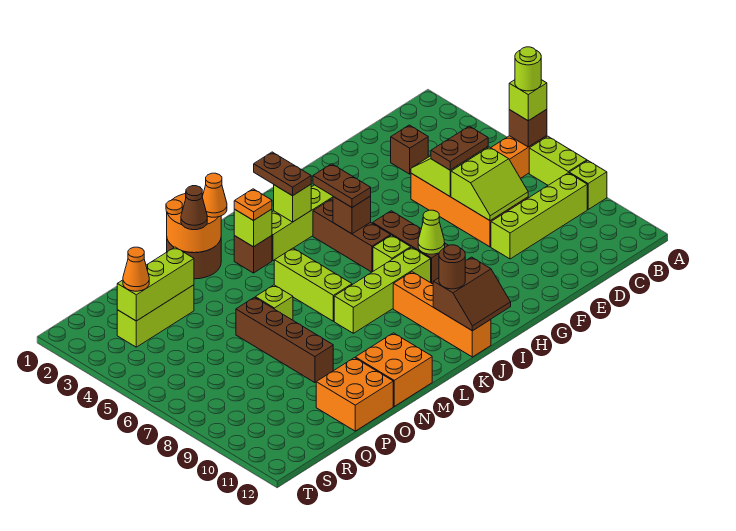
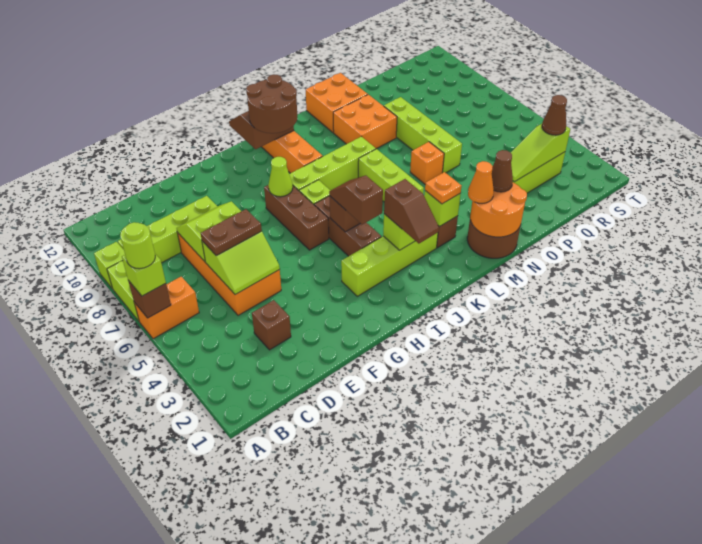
brown 1x2 plate [313,164,371,207] -> brown 1x2 slope [329,175,383,225]
brown 1x2 plate [254,152,311,196] -> brown 1x2 slope [384,179,439,244]
brown 1x1 round brick [439,245,465,289] -> brown 2x2 round brick [246,74,297,133]
lime 1x1 brick [255,285,293,320] -> orange 1x1 brick [410,142,444,184]
brown 1x4 brick [236,297,333,383] -> lime 1x4 brick [384,97,462,173]
orange 2x2 brick [316,358,393,431] -> orange 2x2 brick moved to [333,95,397,149]
lime 1x3 brick [117,247,194,321] -> lime 1x3 slope [511,124,570,182]
orange 1x1 cone [123,247,149,291] -> brown 1x1 cone [542,95,567,135]

